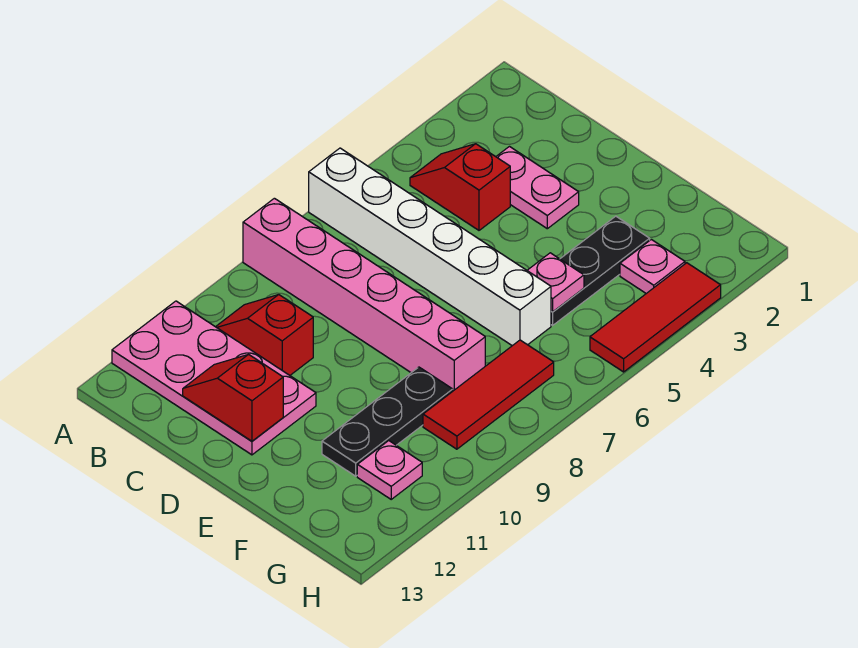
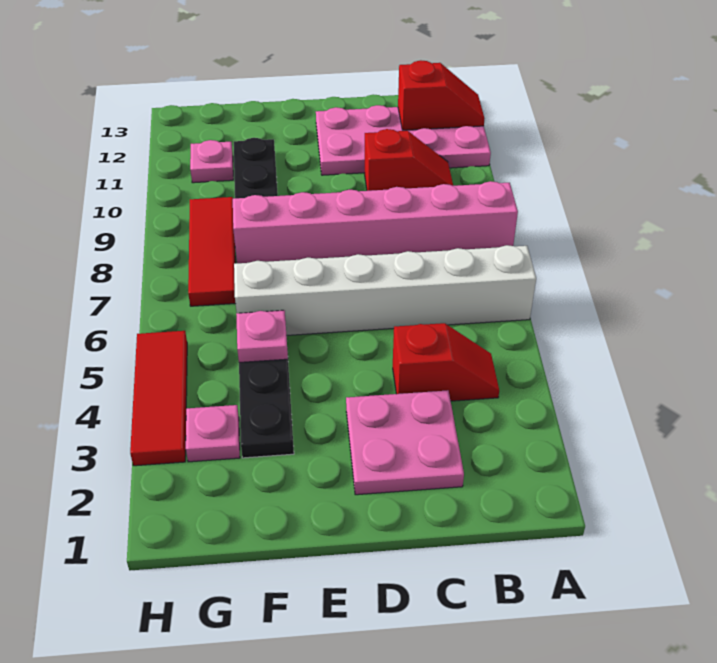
pink 1x2 plate [496,147,579,229] -> pink 2x2 plate [346,390,464,495]
red 1x2 slope [183,354,283,441] -> red 1x2 slope moved to [398,60,485,130]

